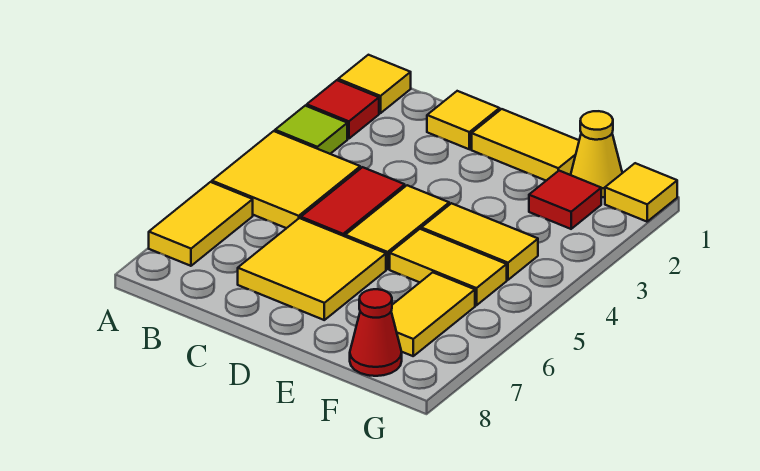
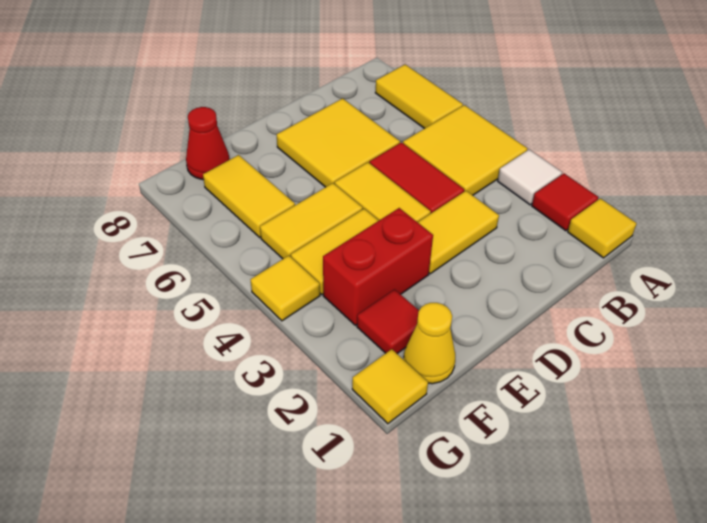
lime 1x1 tile [275,106,347,154] -> white 1x1 tile [498,150,562,205]
yellow 1x1 tile [427,91,500,149] -> yellow 1x1 tile moved to [251,256,320,321]
yellow 1x2 tile [472,109,579,181] -> yellow 1x2 tile moved to [418,191,499,274]
none -> red 1x2 brick [323,208,433,325]

